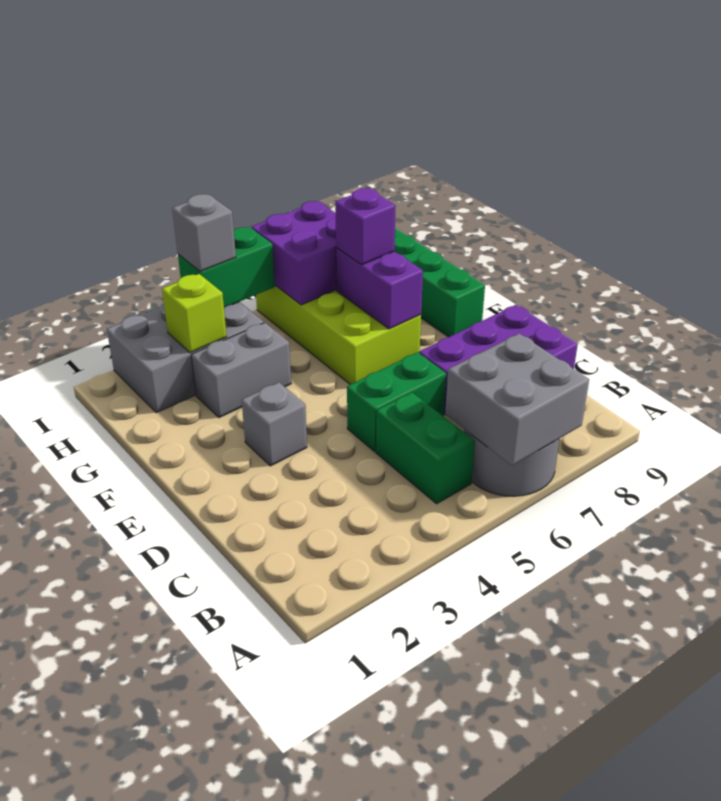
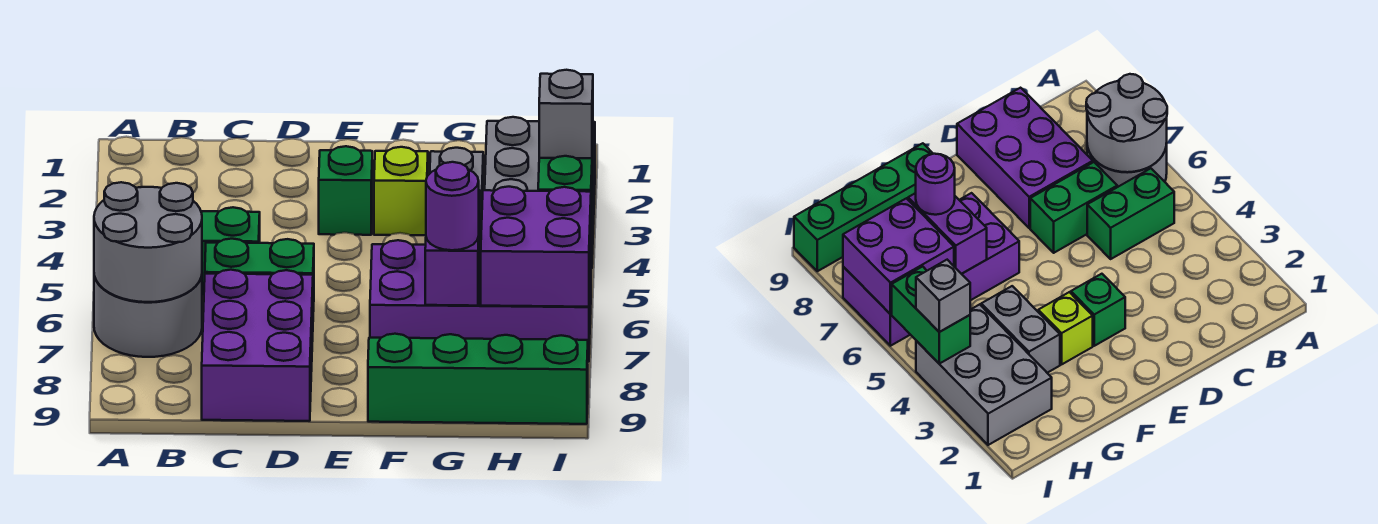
grey 2x2 brick [445,333,589,466] -> grey 2x2 round brick [94,182,202,302]
green 1x2 brick [347,352,446,452] -> green 1x2 brick turned to [205,239,314,312]
grey 1x1 brick [242,382,307,466] -> green 1x1 brick [319,146,372,235]
lime 2x4 brick [256,285,421,385] -> purple 2x4 brick [370,240,591,362]
purple 1x2 brick [336,248,423,329] -> purple 1x2 brick turned to [425,190,480,306]
purple 1x1 brick [335,188,396,265] -> purple 1x1 round brick [426,162,479,250]
lime 1x1 brick [162,274,227,353] -> lime 1x1 brick moved to [374,147,428,236]

